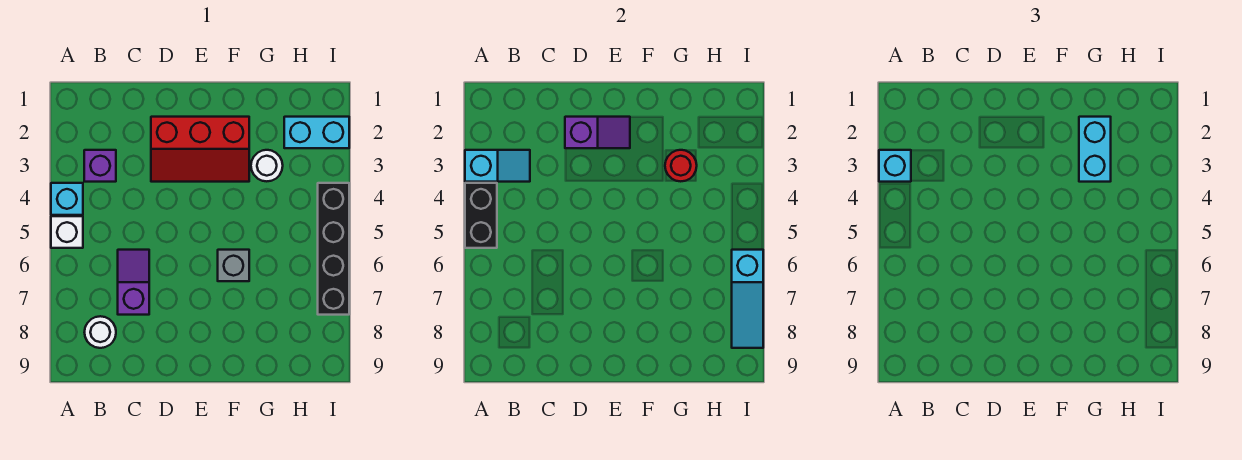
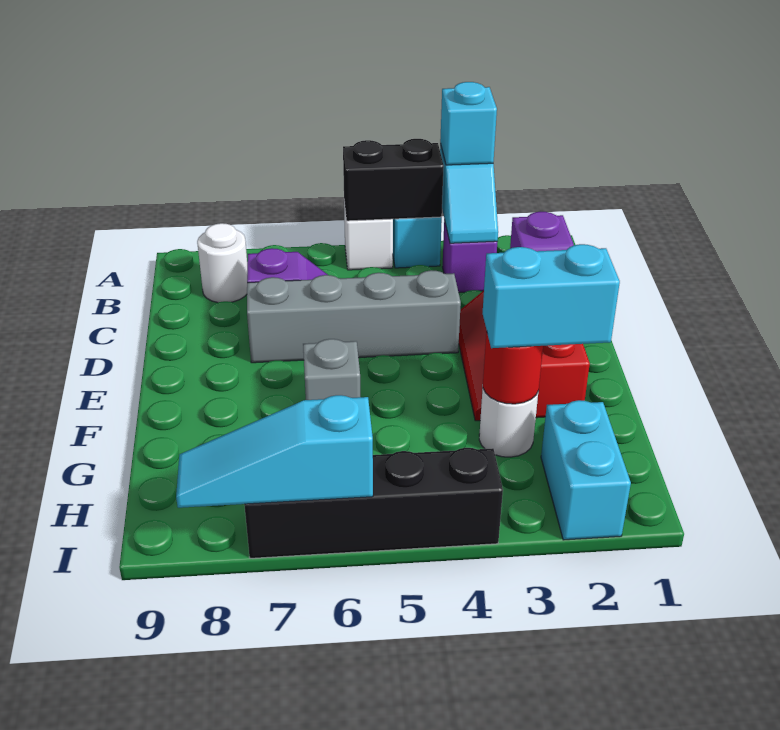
none -> grey 1x4 brick [247,270,461,363]

